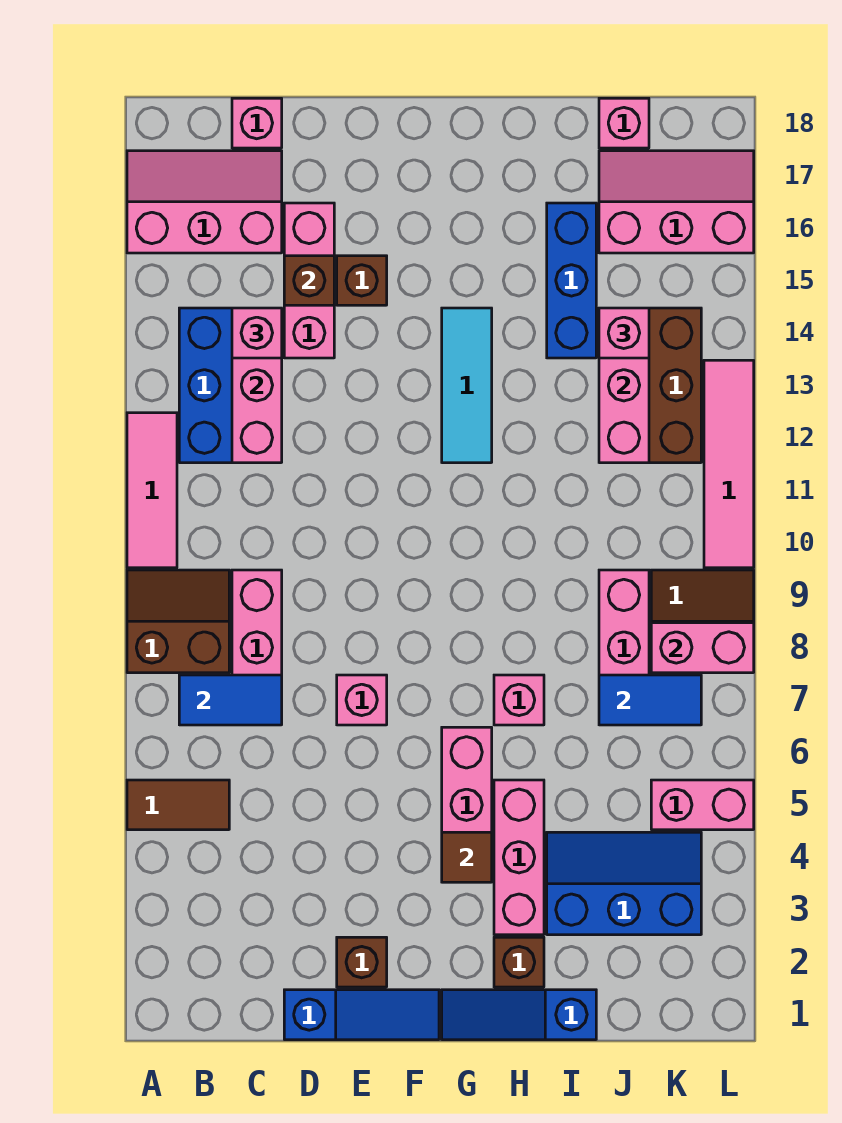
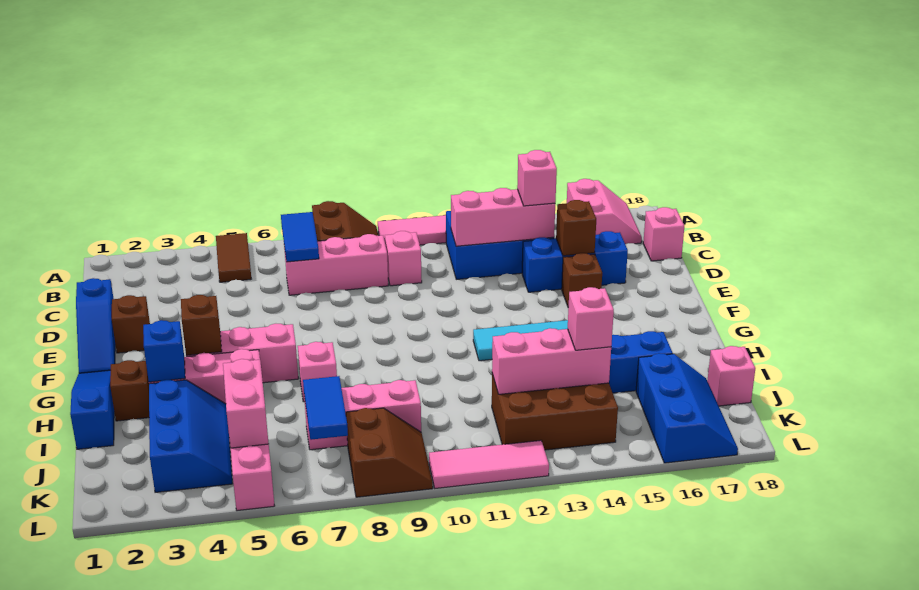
pink 2x3 slope [127,151,282,253] -> pink 2x2 slope [567,179,642,244]
pink 1x3 brick [284,203,334,358] -> blue 1x3 brick [522,231,628,292]
pink 1x1 brick [337,675,387,725] -> pink 1x1 brick moved to [385,231,422,286]
brown 1x1 tile [442,832,492,882] -> brown 1x1 brick [181,295,222,355]
none -> blue 1x1 brick [143,320,185,382]
pink 2x3 slope [599,151,754,253] -> blue 2x3 slope [636,353,738,463]
pink 1x2 brick [651,623,754,673] -> pink 1x2 brick moved to [223,359,269,448]
pink 1x4 tile [704,360,754,568] -> pink 1x3 tile [429,440,549,488]

